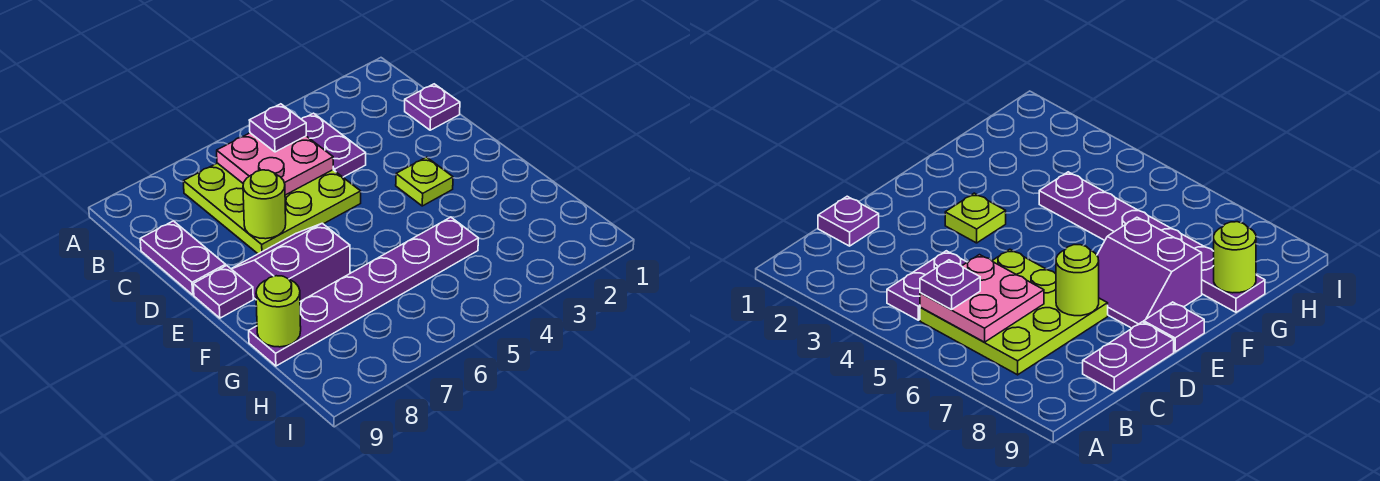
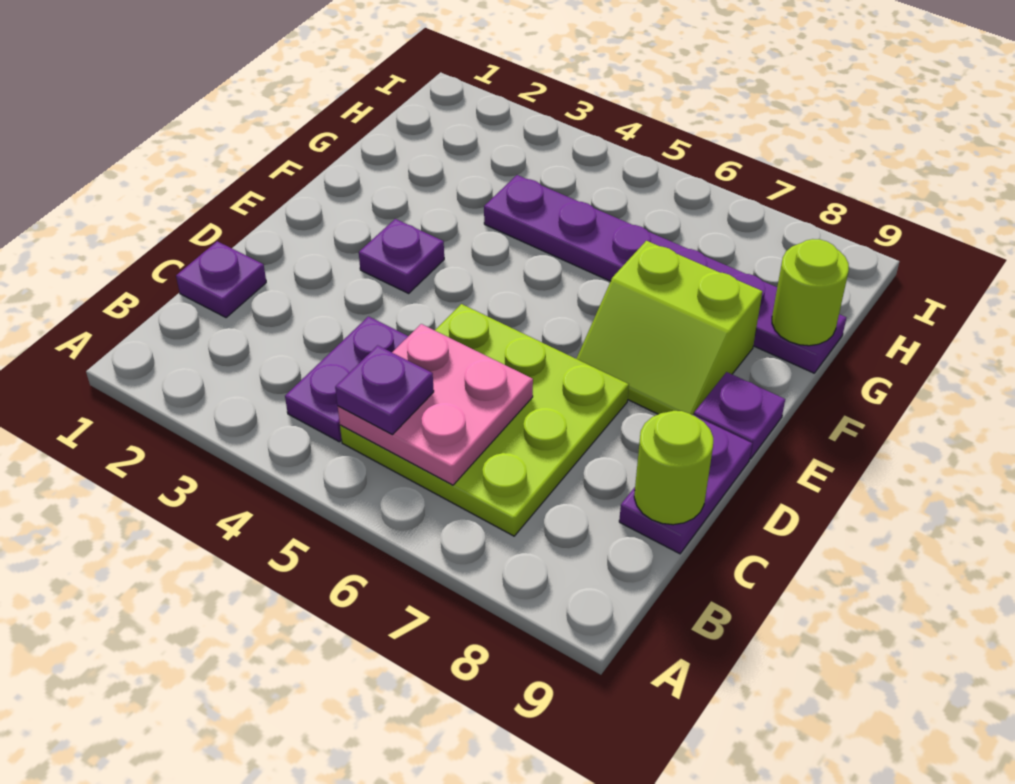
lime 1x1 round brick [243,170,286,239] -> lime 1x1 round brick moved to [634,411,713,525]
lime 1x1 plate [396,157,453,206] -> purple 1x1 plate [359,219,444,293]
purple 2x2 slope [231,223,350,301] -> lime 2x2 slope [577,241,762,415]

